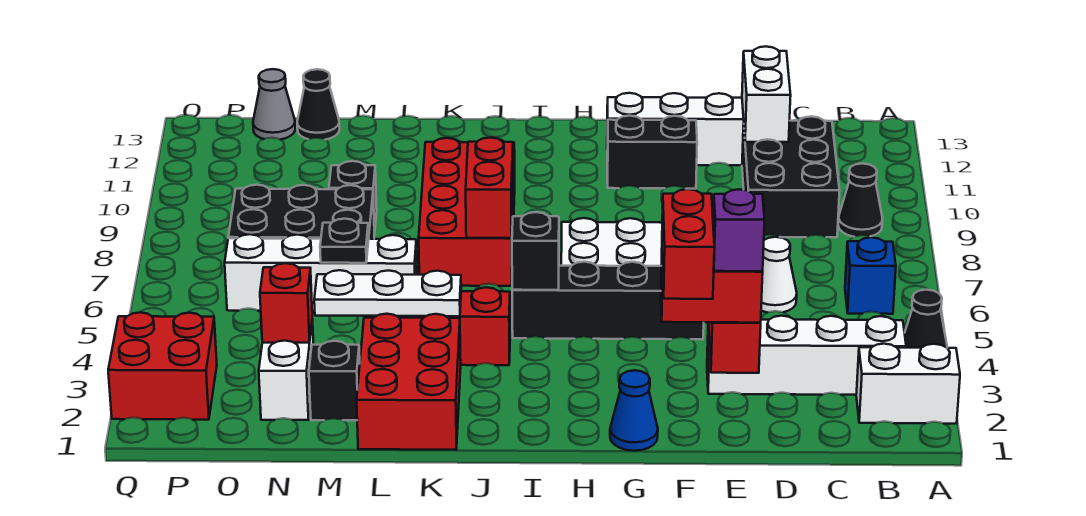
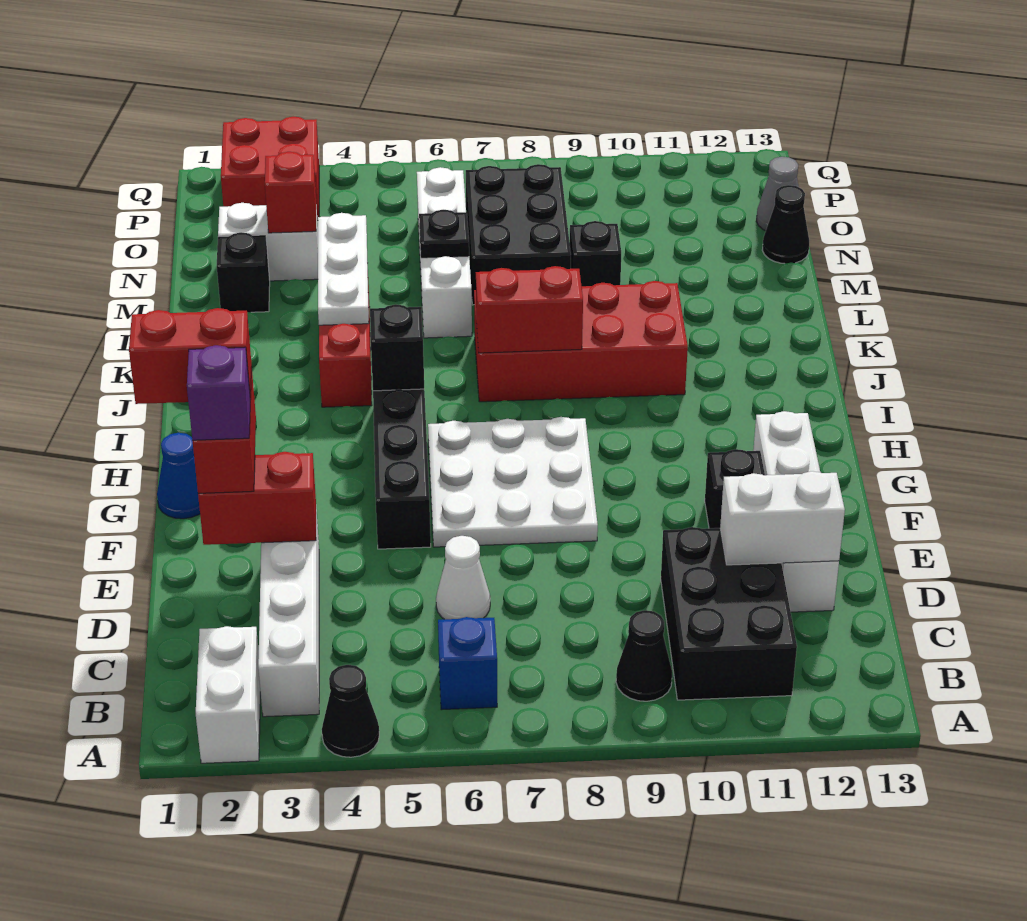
black 2x3 brick [742,117,840,237] -> black 2x3 brick turned to [661,527,797,700]
black 1x2 brick [607,116,697,189] -> black 1x1 brick [705,449,765,528]
red 2x3 brick [357,314,461,450] -> none

